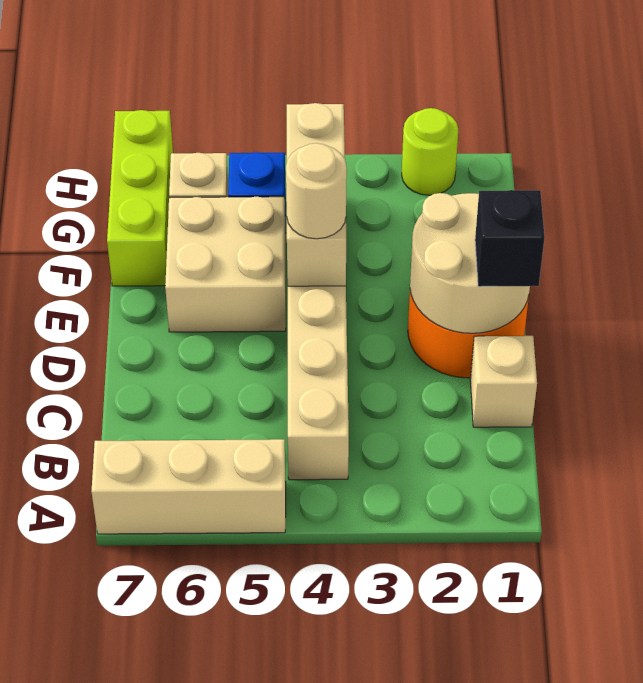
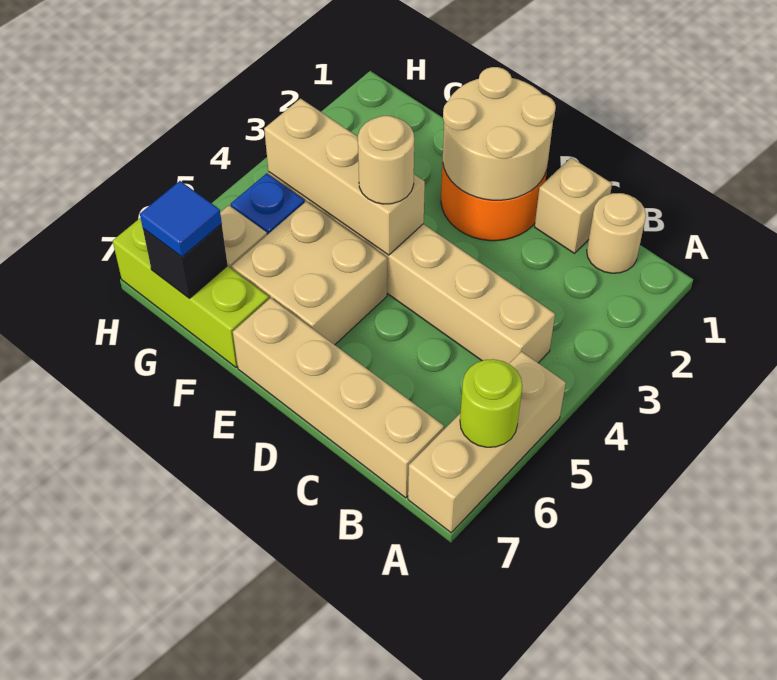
none -> tan 1x1 round brick [587,193,646,273]
none -> tan 1x4 brick [233,298,444,498]
black 1x1 brick [475,190,545,287] -> black 1x1 brick moved to [143,224,228,298]
none -> blue 1x1 tile [140,181,222,257]
lime 1x1 round brick [402,108,458,195] -> lime 1x1 round brick moved to [460,359,522,447]

